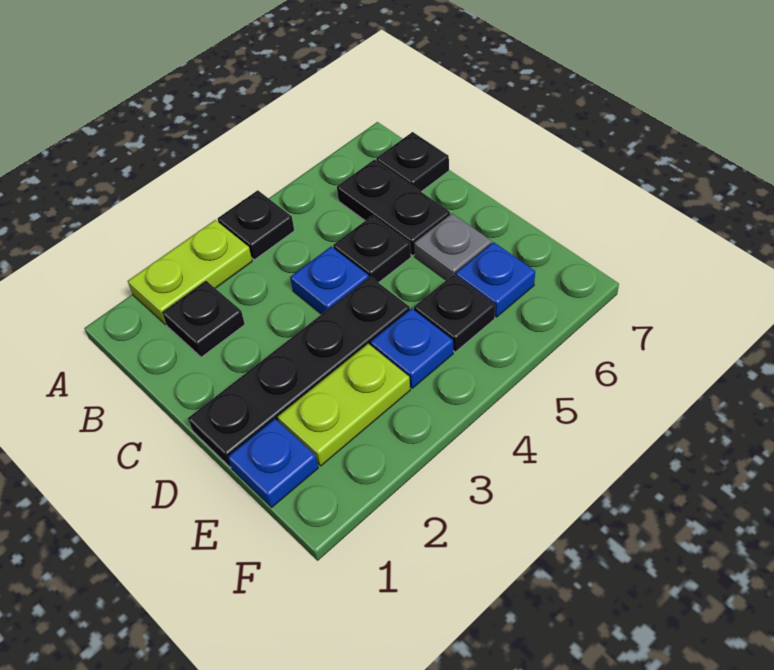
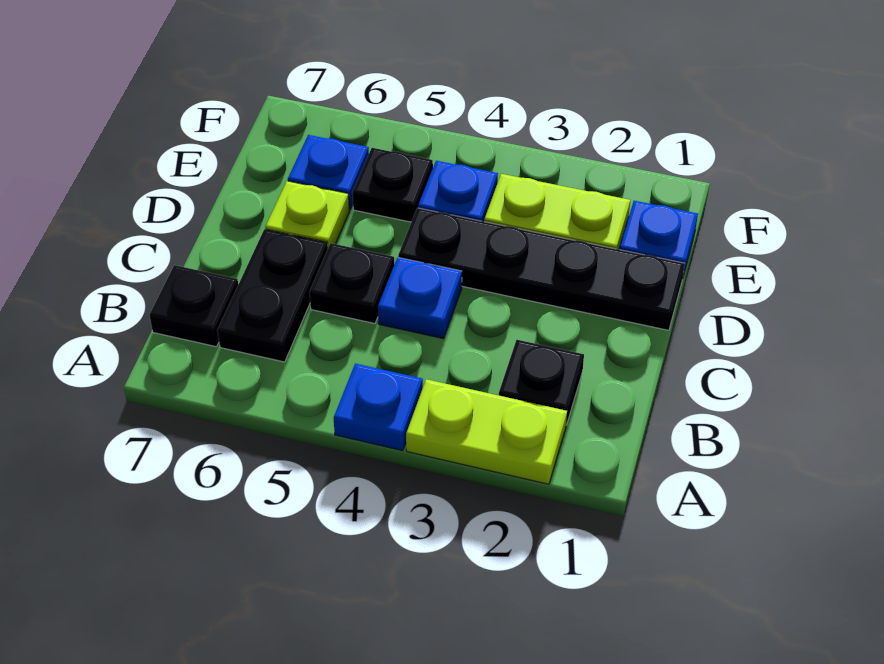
black 1x1 plate [218,190,294,260] -> blue 1x1 plate [334,364,423,451]
grey 1x1 plate [414,214,492,280] -> lime 1x1 plate [265,181,349,247]

